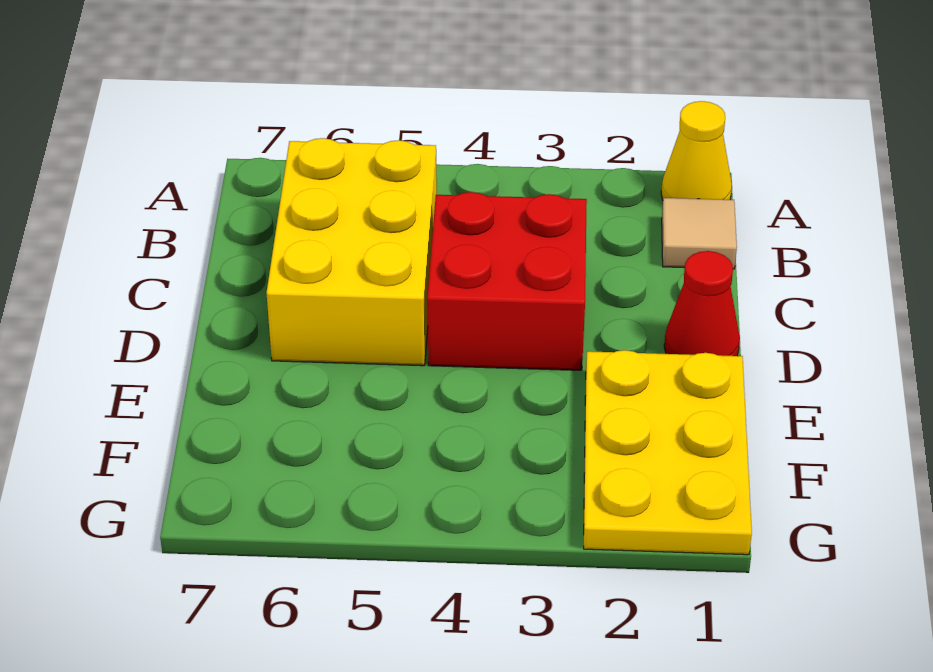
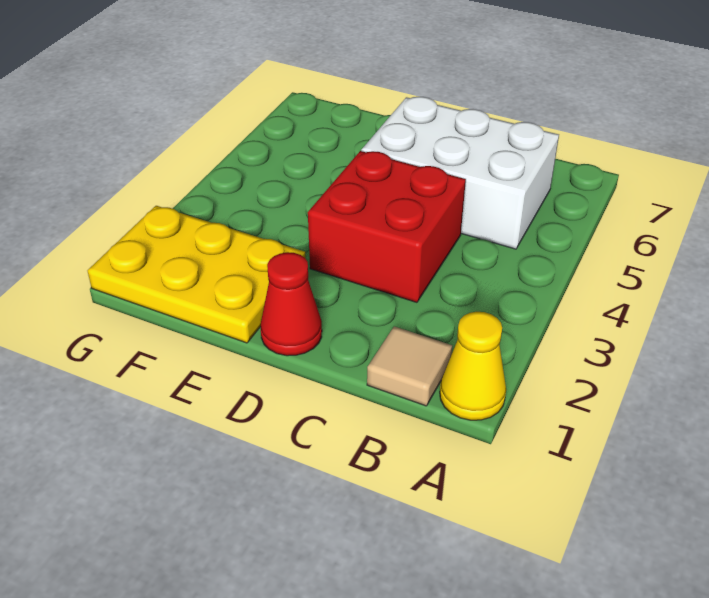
yellow 2x3 brick [267,138,437,366] -> white 2x3 brick [361,97,559,249]

